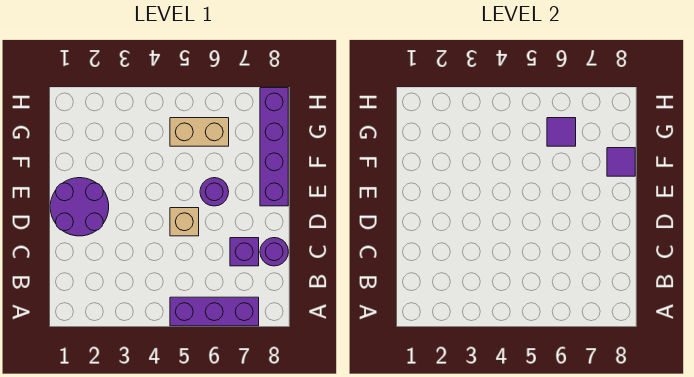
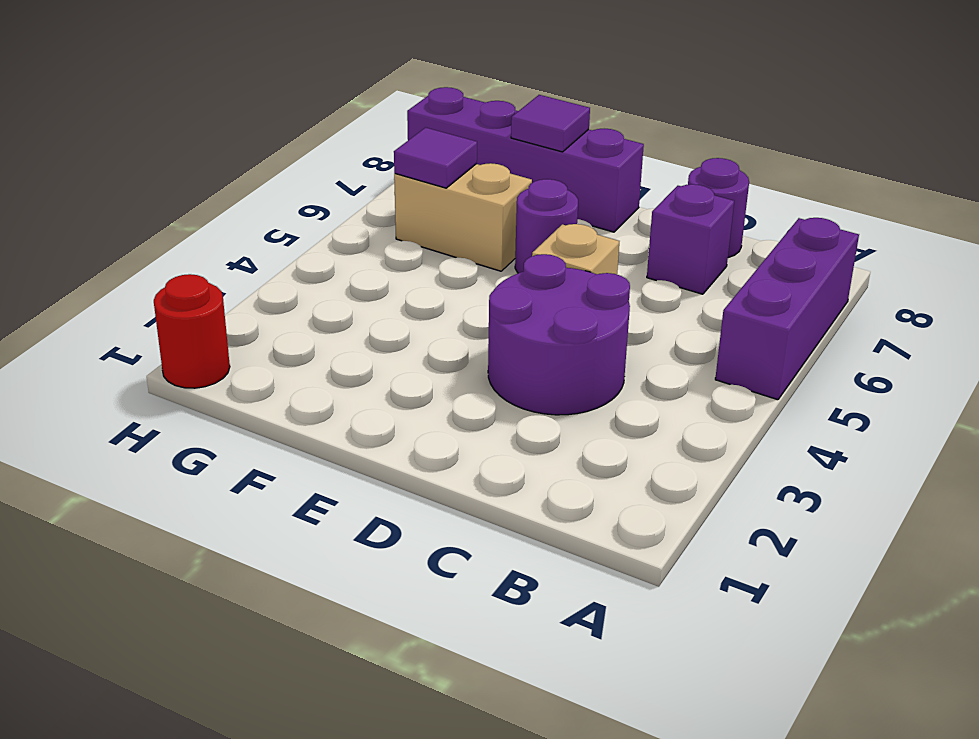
purple 2x2 round brick [50,178,109,236] -> purple 2x2 round brick moved to [488,254,630,415]
tan 1x2 brick [170,118,229,146] -> tan 1x2 brick turned to [394,163,532,271]
none -> red 1x1 round brick [154,274,230,388]

